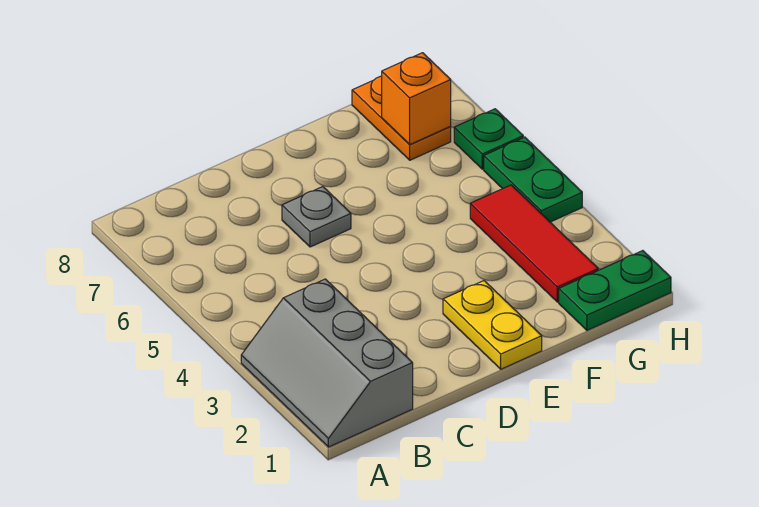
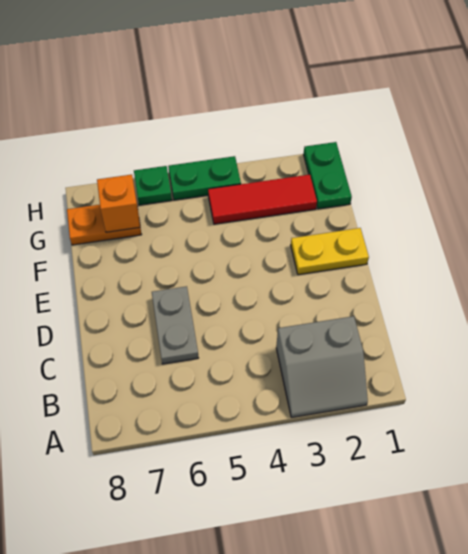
grey 2x3 slope [241,279,413,447] -> grey 2x2 slope [276,316,368,418]
grey 1x1 plate [282,187,351,247] -> grey 1x2 plate [152,286,199,364]

